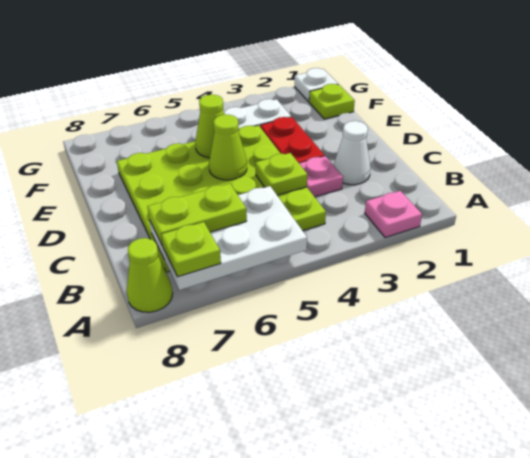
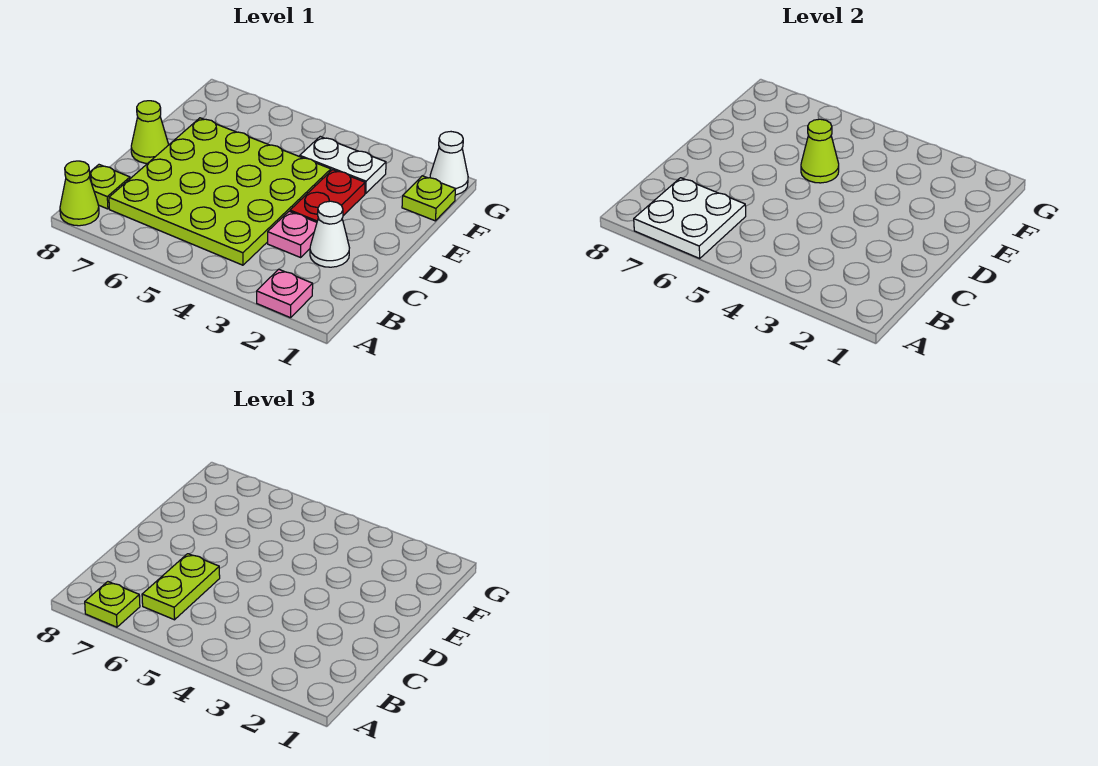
white 2x3 plate [150,186,307,290] -> white 2x2 plate [634,178,746,258]
lime 1x2 plate [147,184,247,246] -> lime 1x2 plate turned to [142,554,220,620]
lime 1x1 plate [255,153,308,195] -> lime 1x1 plate moved to [89,165,130,209]
lime 1x1 cone [209,114,247,180] -> lime 1x1 cone moved to [131,101,169,163]
white 1x1 plate [295,68,338,102] -> white 1x1 cone [430,132,468,195]

